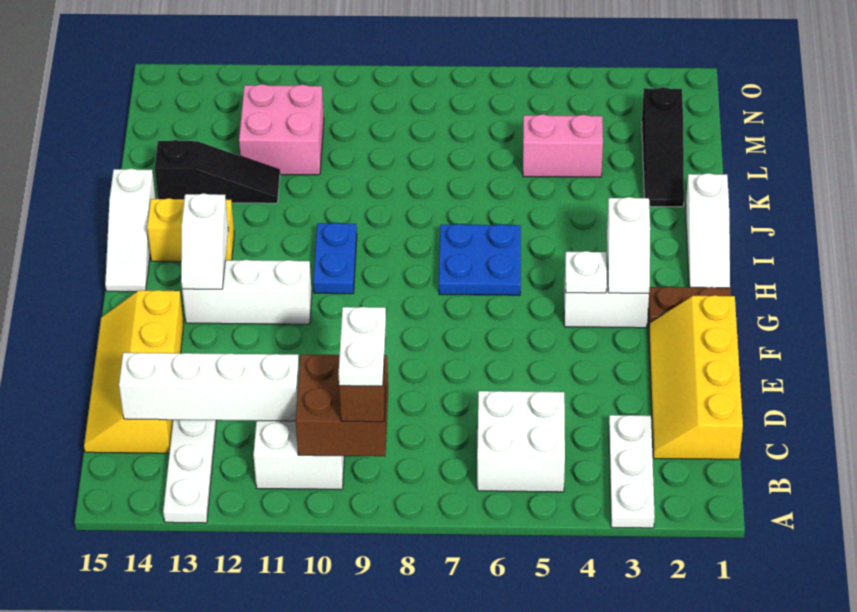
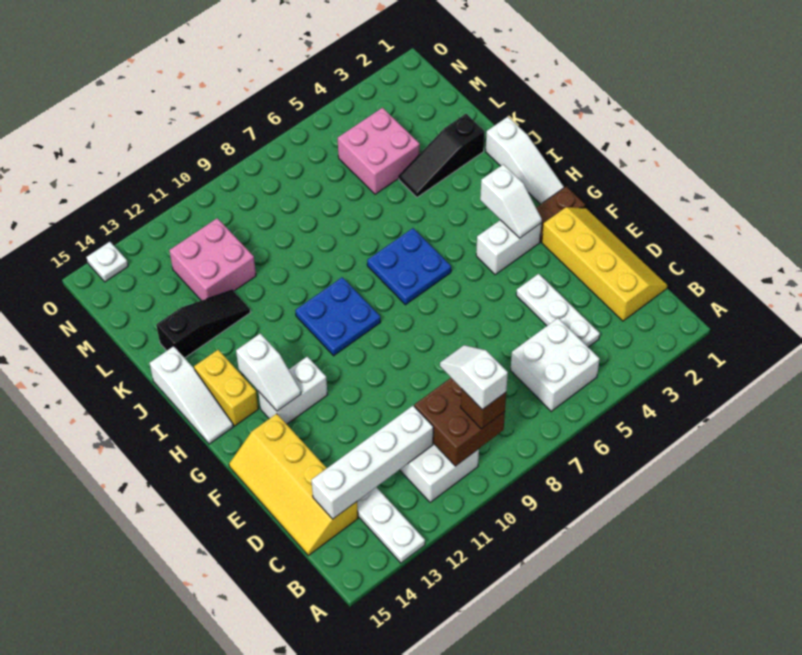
white 1x3 plate [609,415,655,528] -> white 1x3 plate moved to [516,274,600,347]
white 1x2 plate [339,307,386,386] -> white 1x2 slope [440,345,508,410]
yellow 2x4 slope [649,295,743,459] -> yellow 2x4 slope turned to [542,207,667,321]
white 1x1 plate [565,251,607,293] -> white 1x1 plate moved to [86,242,128,282]
white 1x3 brick [182,260,312,324] -> white 1x2 brick [258,357,328,424]
blue 1x2 plate [313,223,357,294] -> blue 2x2 plate [295,277,381,356]
yellow 1x2 brick [147,198,234,262] -> yellow 1x2 brick turned to [194,350,258,426]
black 1x3 slope [642,87,684,207] -> black 1x3 slope turned to [399,114,485,197]
pink 1x2 brick [523,114,603,177] -> pink 2x2 brick [338,108,420,194]

